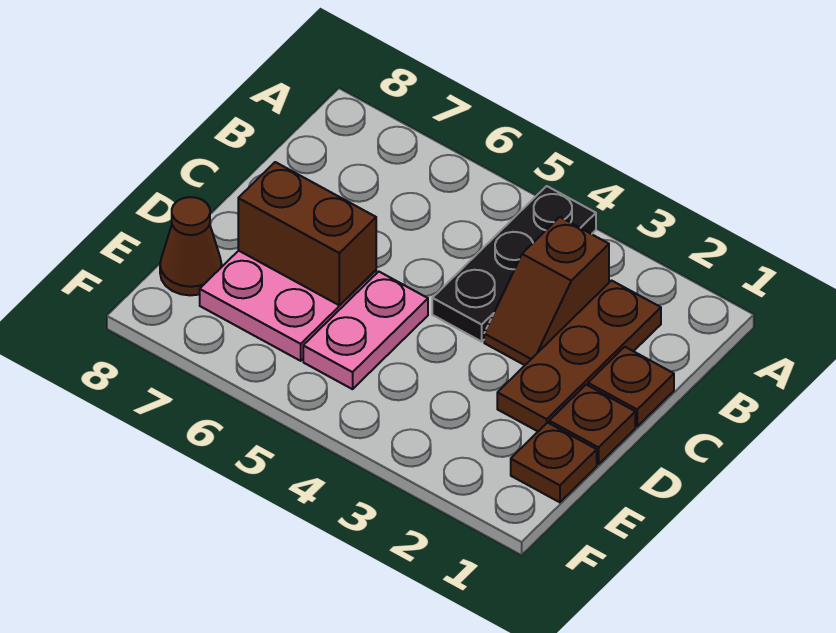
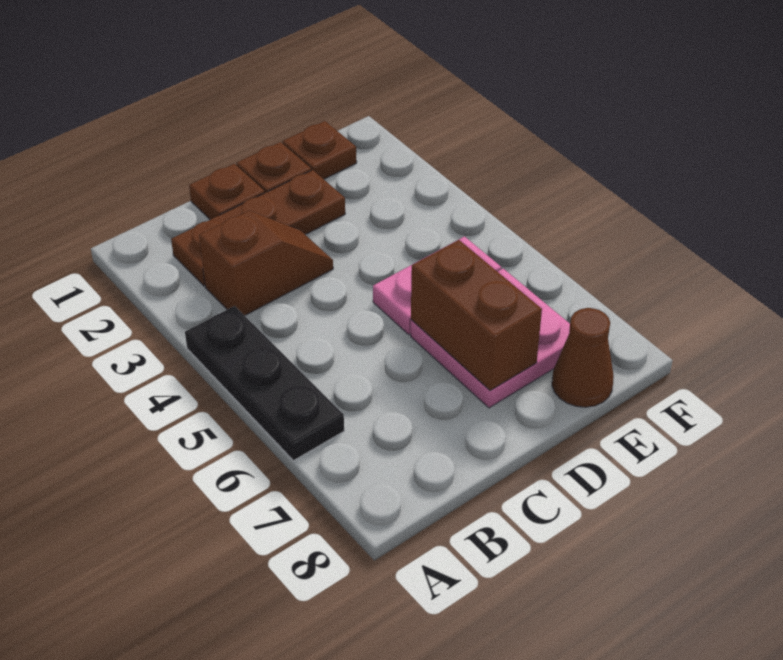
black 1x3 plate [432,186,596,342] -> black 1x3 plate turned to [185,306,344,461]

